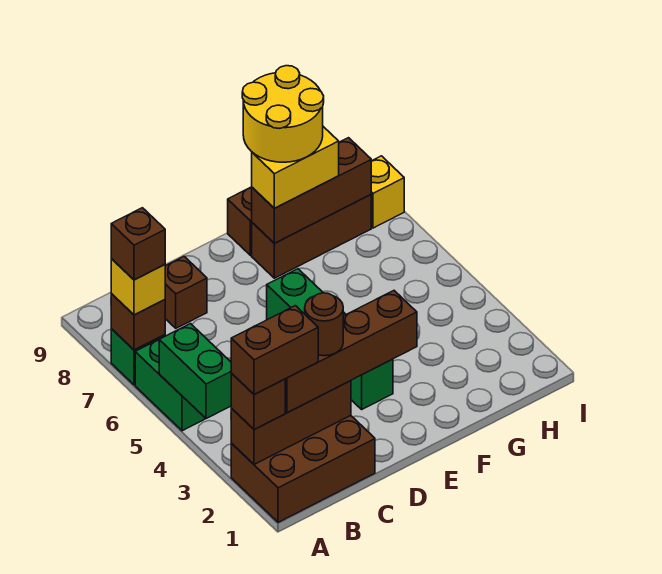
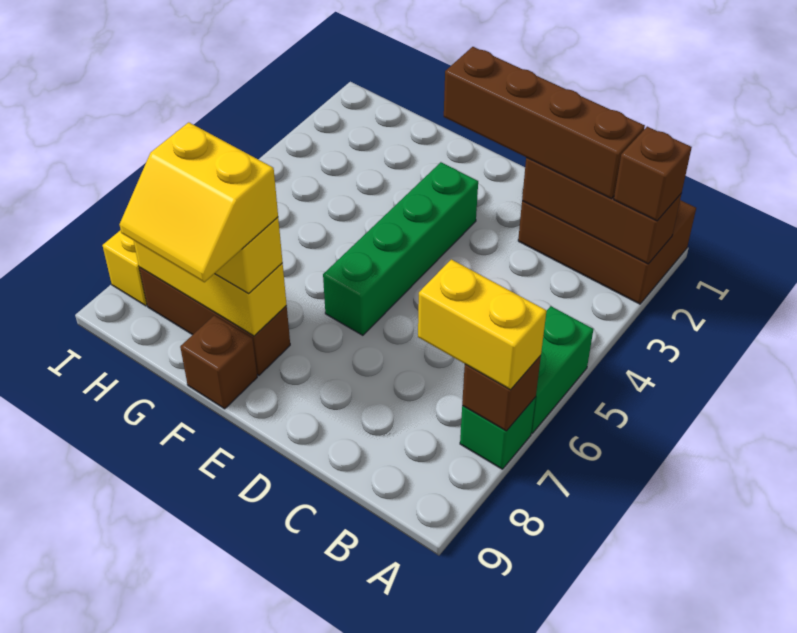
brown 1x2 brick [231,306,318,395] -> none
green 1x2 brick [159,324,231,419] -> none
yellow 1x1 brick [111,259,165,315] -> yellow 1x2 brick [418,259,547,390]
brown 1x1 brick [111,208,165,280] -> none
brown 1x1 round brick [305,293,343,356] -> none
brown 1x1 brick [165,257,207,328] -> none
brown 1x3 brick [252,138,371,243] -> yellow 1x3 brick [134,241,287,336]
yellow 2x2 round brick [242,66,324,162] -> yellow 2x2 slope [120,122,278,282]

